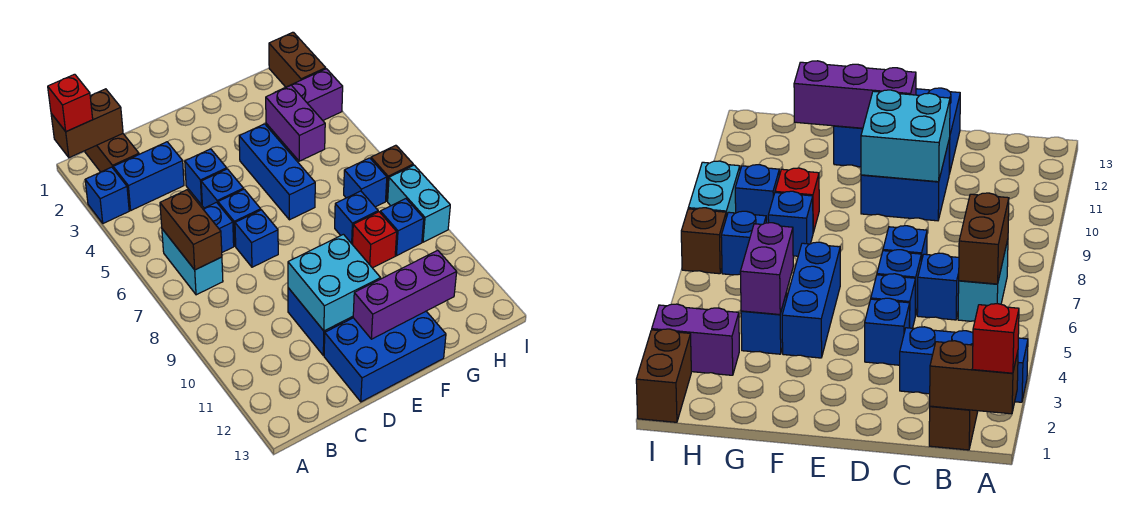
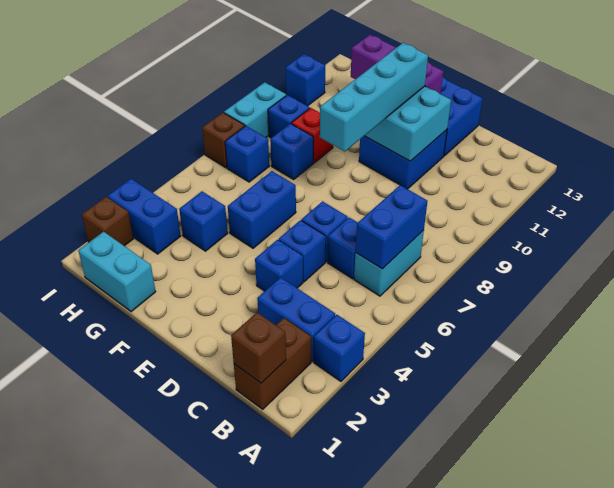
brown 1x2 brick [51,89,123,158] -> brown 1x1 brick [231,313,286,383]
red 1x1 brick [48,74,93,132] -> none
brown 1x2 brick [160,190,222,270] -> blue 1x2 brick [356,185,427,269]
blue 1x1 brick [235,210,278,267] -> blue 1x1 brick moved to [286,54,325,106]
none -> cyan 1x4 brick [320,43,428,152]
blue 1x3 brick [239,124,315,220] -> blue 1x2 brick [228,171,296,248]
none -> cyan 1x2 brick [78,232,156,312]
purple 1x2 brick [266,85,325,161] -> none
purple 1x2 brick [277,69,343,120] -> blue 1x2 brick [108,179,181,254]
brown 1x2 brick [269,32,326,87] -> brown 1x1 brick [82,197,133,246]

